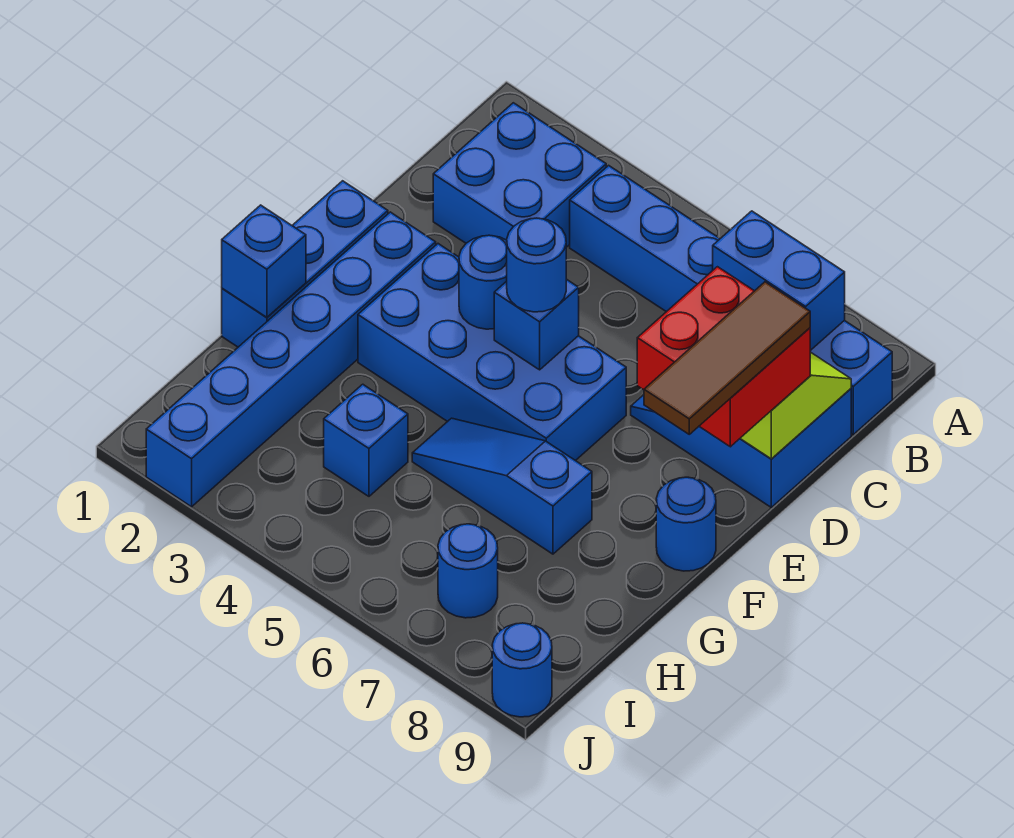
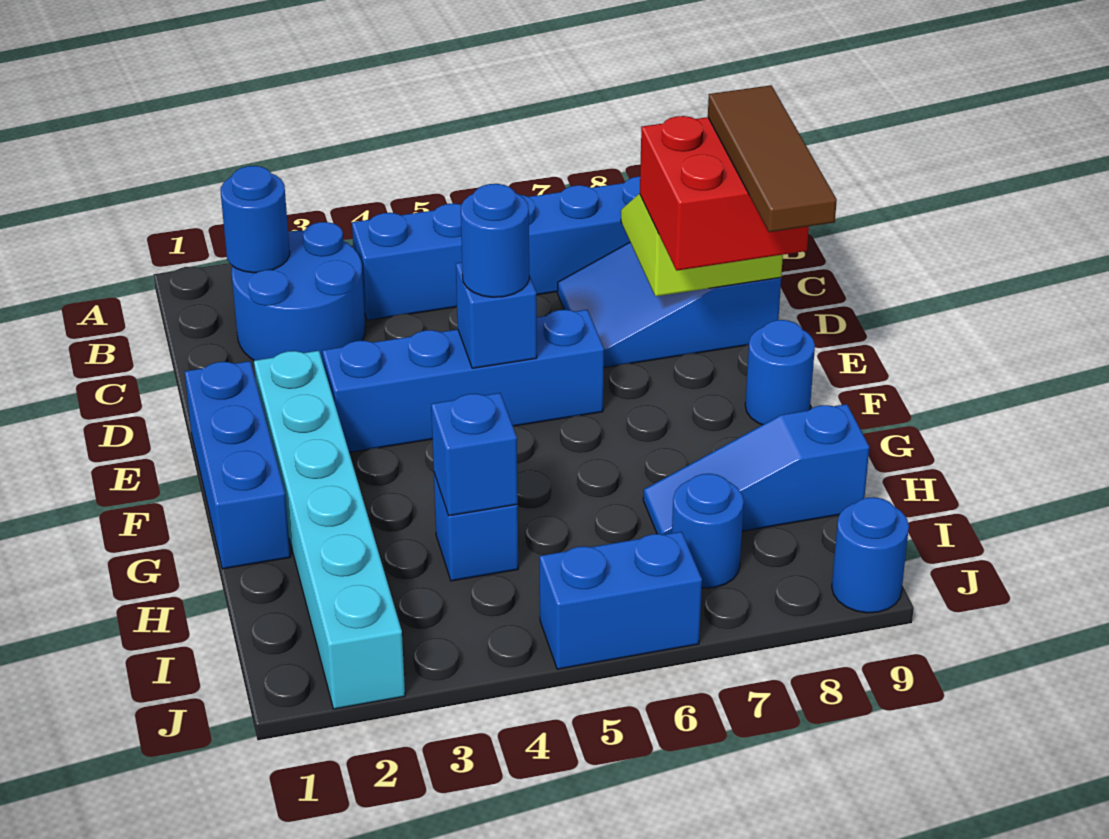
blue 2x2 brick [433,103,606,247] -> blue 2x2 round brick [231,222,365,362]
blue 1x2 brick [713,211,845,351] -> blue 1x2 brick moved to [540,532,702,669]
blue 1x6 brick [146,212,436,507] -> cyan 1x6 brick [254,351,405,709]
blue 2x4 brick [358,244,626,461] -> blue 1x4 brick [322,310,604,453]
blue 1x1 round brick [459,235,507,329] -> blue 1x1 round brick moved to [221,166,290,273]
blue 1x1 brick [222,205,306,317] -> blue 1x1 brick moved to [431,393,518,516]
blue 1x3 slope [412,418,592,554] -> blue 1x3 slope moved to [643,404,869,535]

